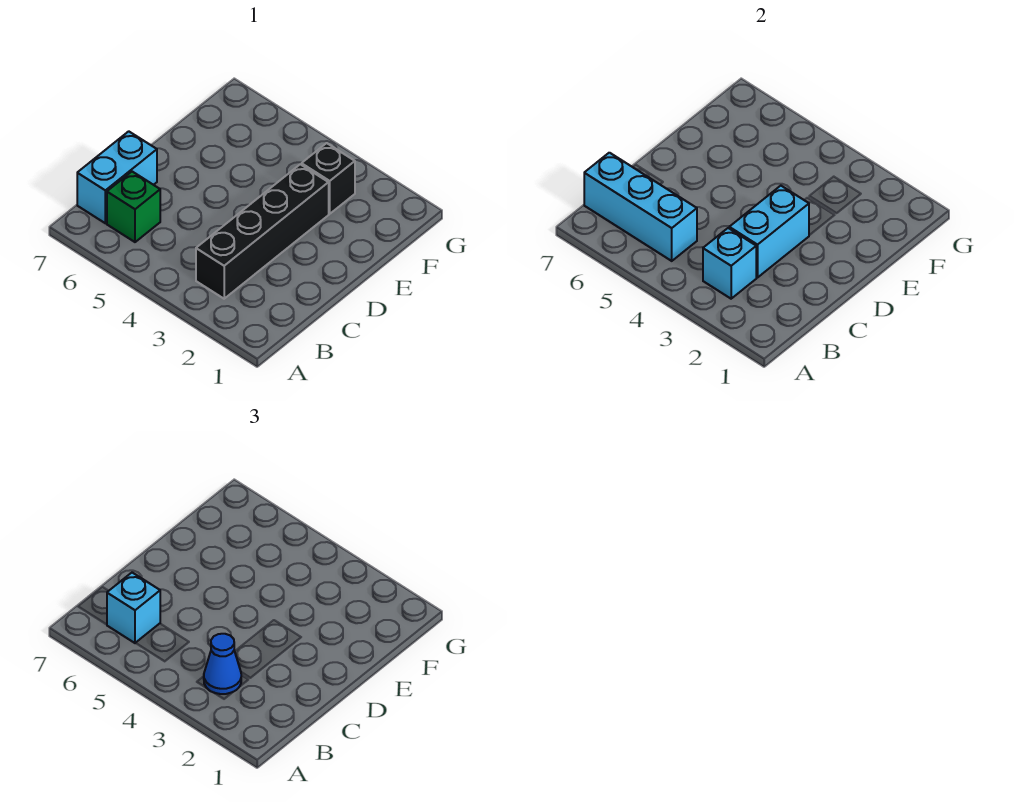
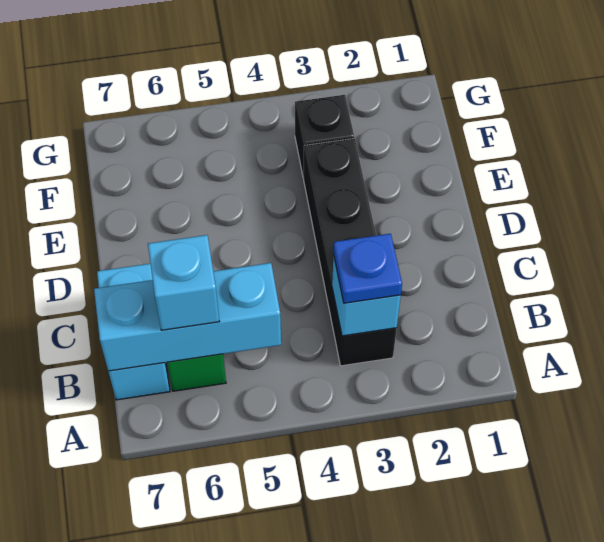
blue 1x1 cone [204,634,241,694] -> blue 1x1 plate [334,234,402,303]
cyan 1x2 brick [729,186,809,278] -> none

